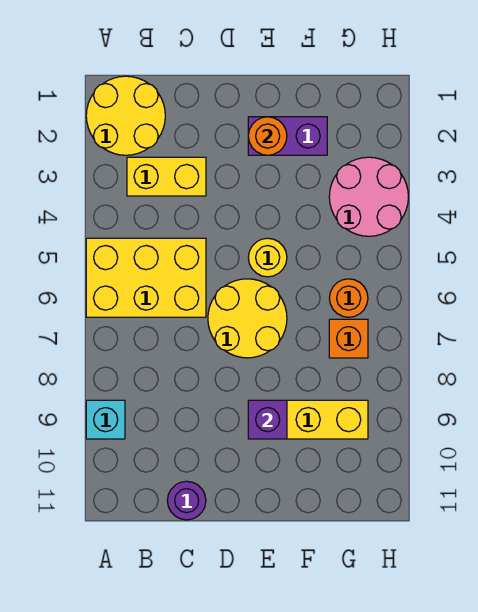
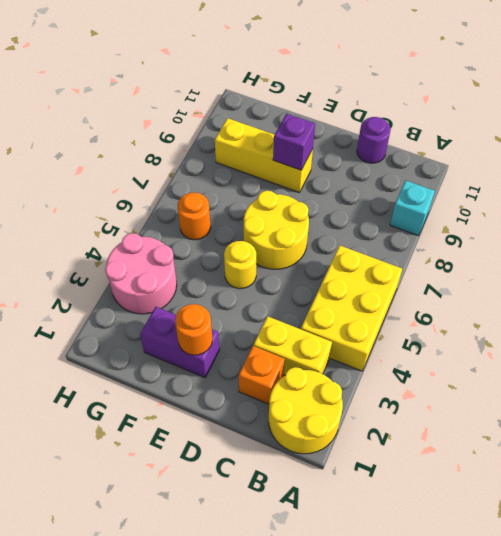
yellow 2x3 brick [86,238,206,317] -> yellow 2x3 brick turned to [301,245,402,371]
orange 1x1 brick [329,319,368,358] -> orange 1x1 brick moved to [239,346,285,404]

